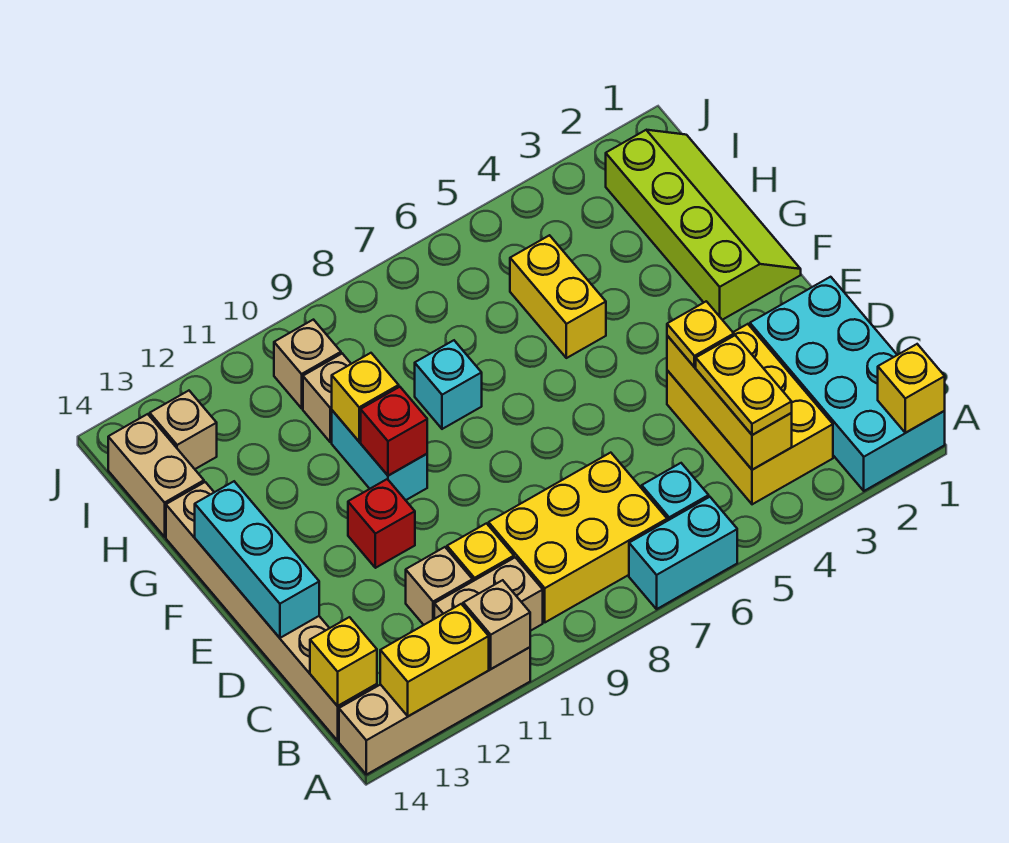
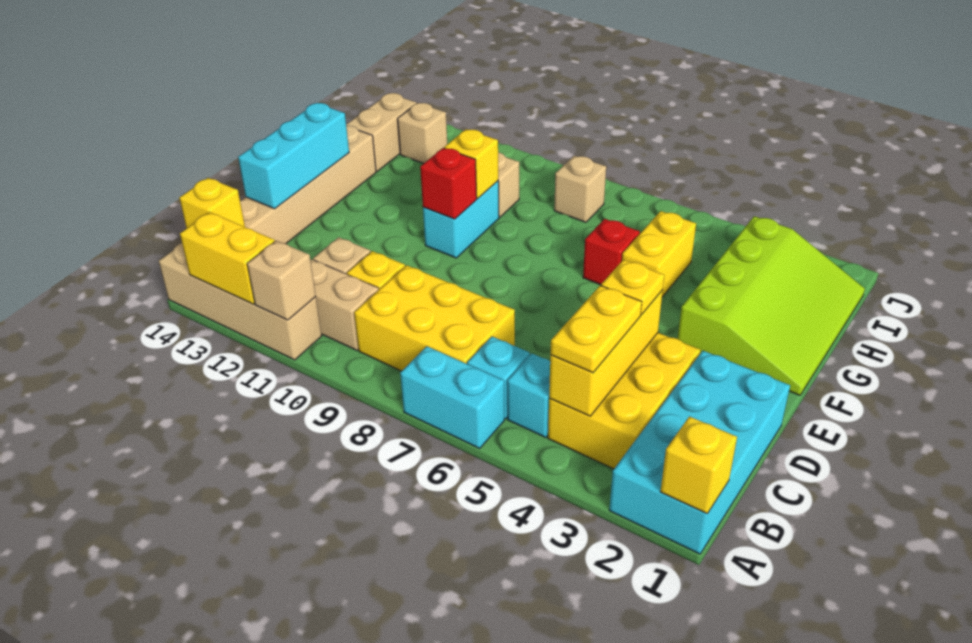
red 1x1 brick [348,479,415,568] -> red 1x1 brick moved to [583,219,640,285]
lime 2x4 slope [606,130,801,320] -> lime 3x4 slope [677,216,865,395]
cyan 1x1 brick [415,340,482,429] -> cyan 1x1 brick moved to [507,353,550,437]
tan 1x1 brick [274,320,341,408] -> tan 1x1 brick moved to [554,156,606,222]

